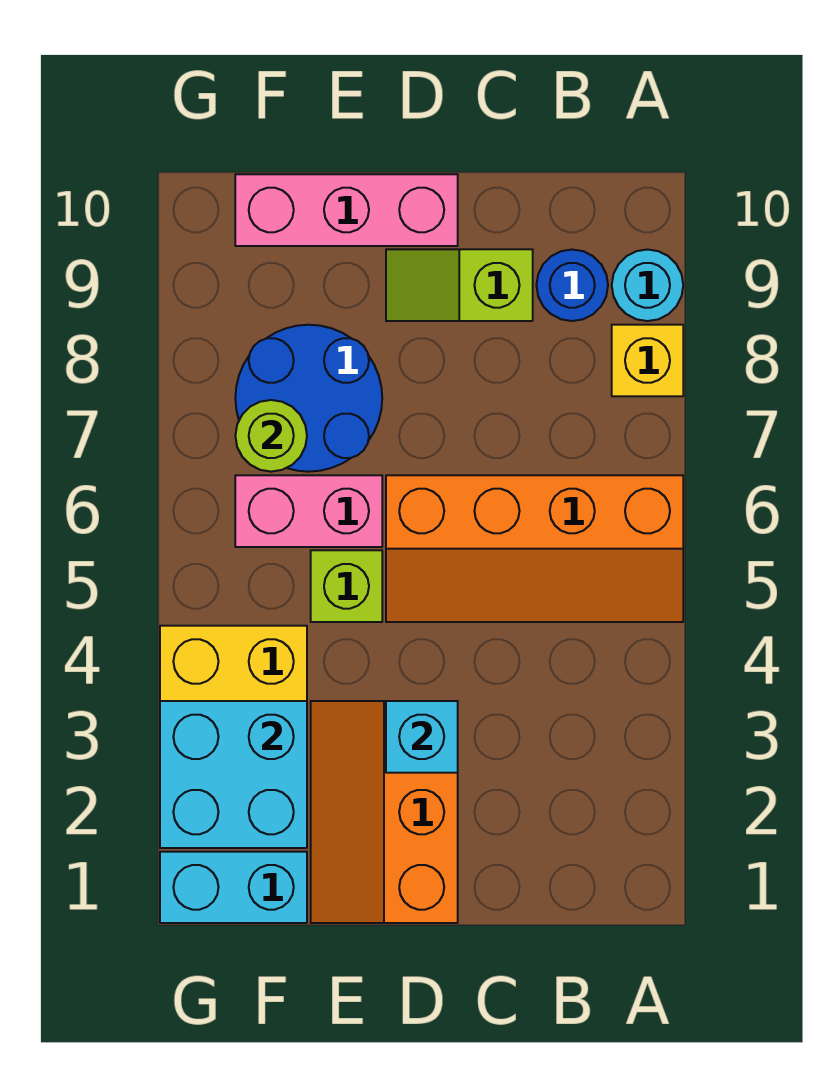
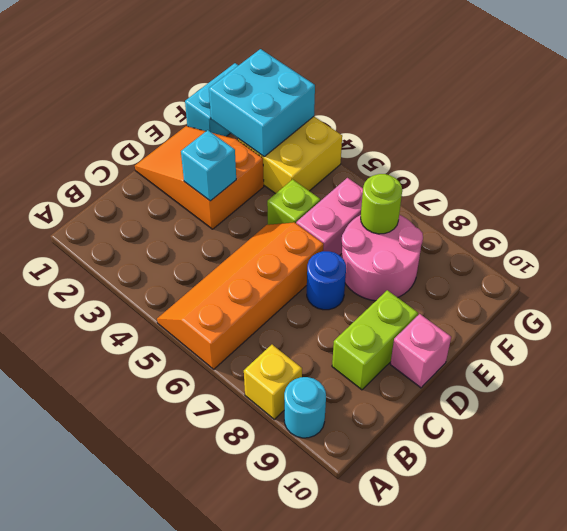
blue 1x1 round brick [536,250,608,321] -> blue 1x1 round brick moved to [307,251,346,310]
lime 1x2 slope [386,249,533,321] -> lime 1x2 brick [332,290,418,390]
orange 2x3 slope [311,701,458,923] -> orange 2x3 slope turned to [135,126,264,229]
pink 1x3 brick [235,174,458,246] -> pink 1x1 brick [390,314,451,388]
blue 2x2 round brick [235,325,382,472] -> pink 2x2 round brick [341,215,423,301]

